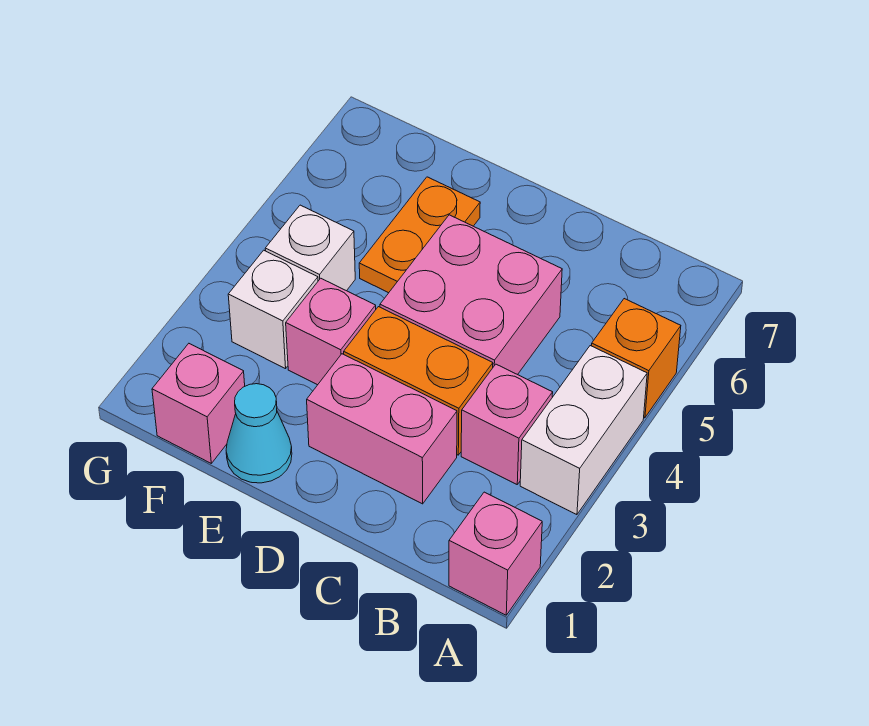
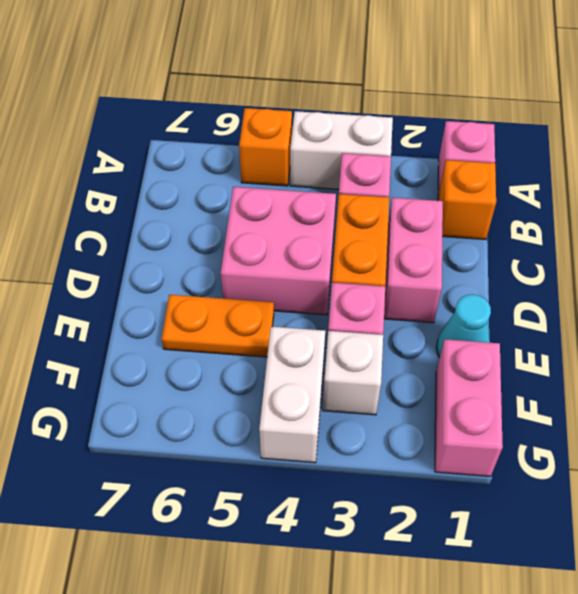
none -> orange 1x1 brick [438,160,496,239]
pink 1x1 brick [152,344,245,463] -> pink 1x2 brick [435,339,503,476]
white 1x1 brick [265,205,355,291] -> white 1x2 brick [259,327,325,463]

